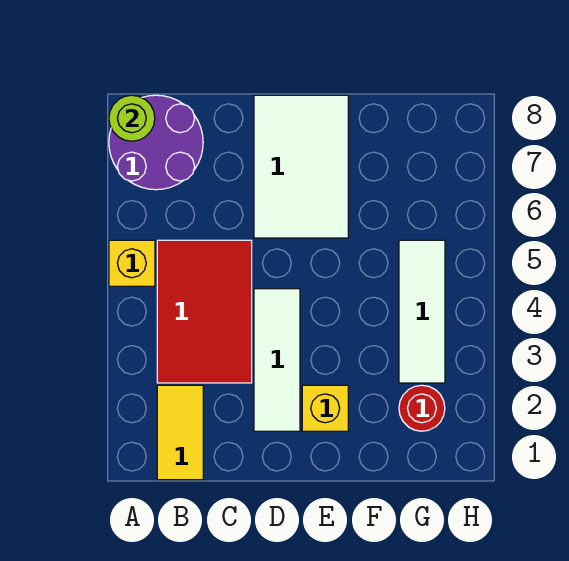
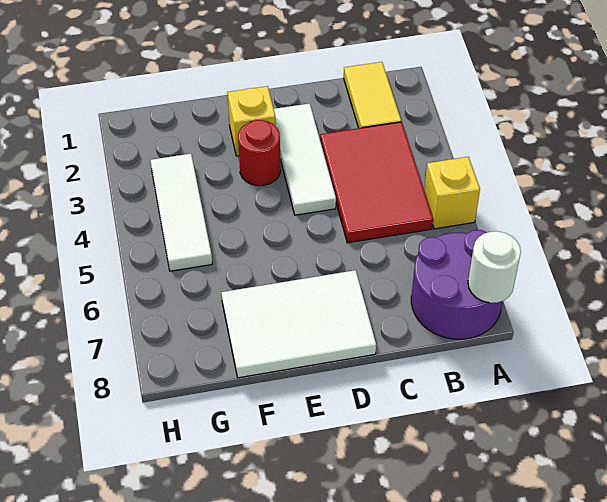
lime 1x1 round brick [109,95,155,141] -> white 1x1 round brick [468,231,521,303]
white 2x3 tile [254,95,348,238] -> white 2x3 tile turned to [221,270,376,378]
red 1x1 round brick [399,385,445,431] -> red 1x1 round brick moved to [238,120,281,186]

